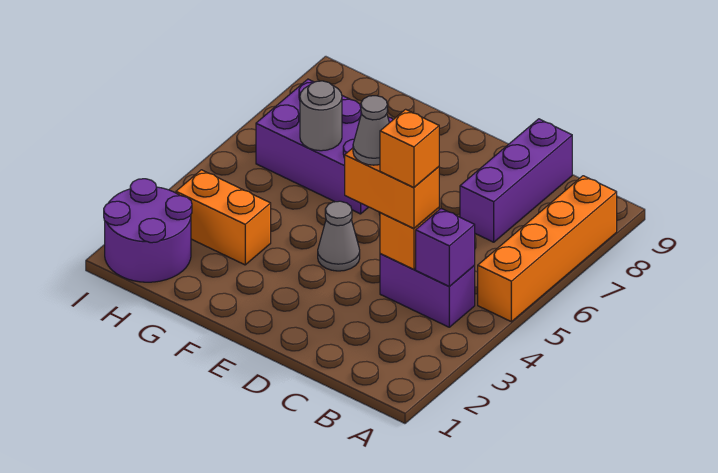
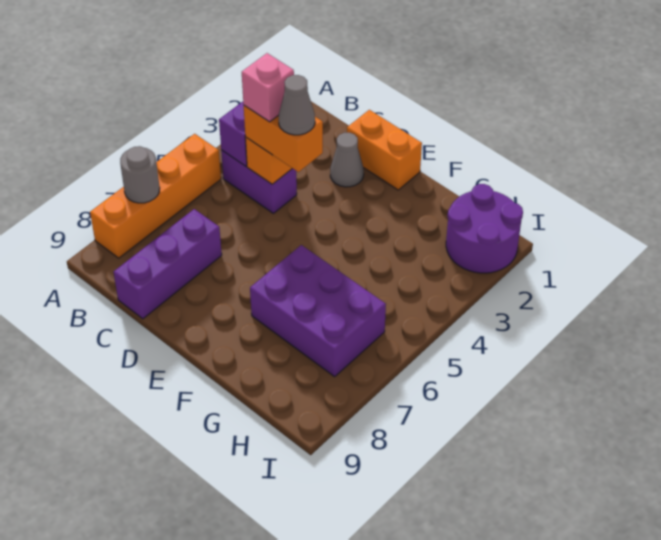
orange 1x1 brick [380,109,439,187] -> pink 1x1 brick [242,53,294,122]
grey 1x1 cone [318,201,360,271] -> grey 1x1 cone moved to [330,133,364,187]
orange 1x2 brick [176,170,271,265] -> orange 1x2 brick moved to [347,110,422,190]
grey 1x1 round brick [300,81,342,151] -> grey 1x1 round brick moved to [120,146,160,203]

